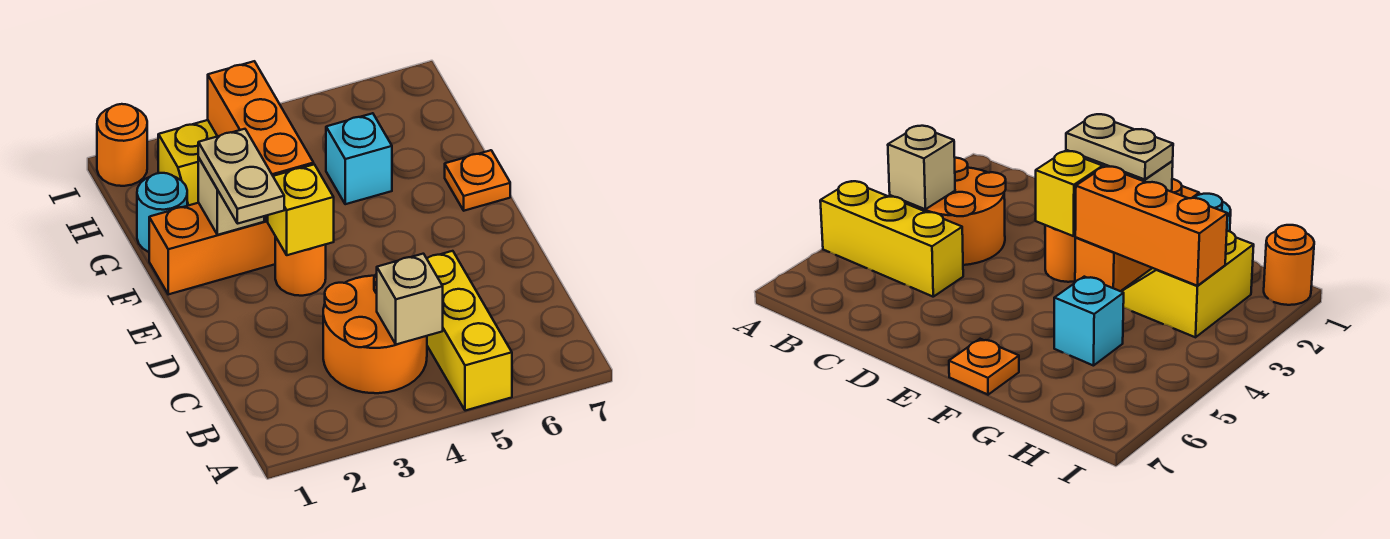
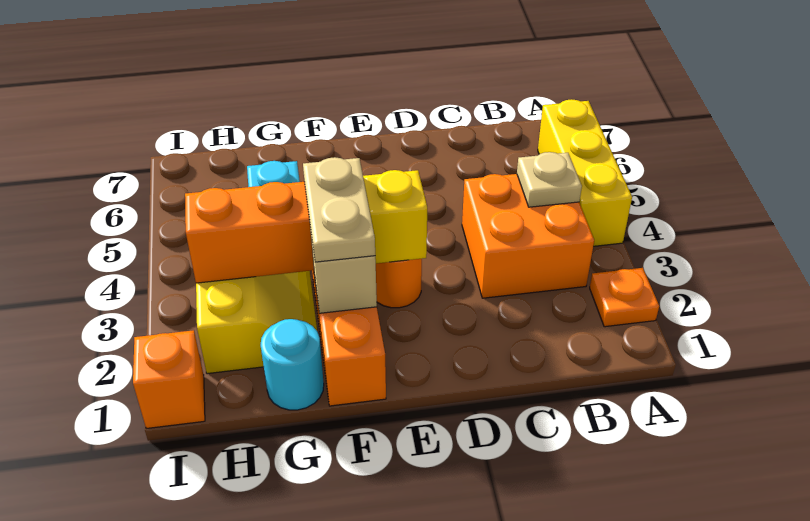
yellow 1x3 brick [427,251,512,411] -> yellow 1x3 brick turned to [538,99,632,246]
orange 2x2 round brick [323,274,427,393] -> orange 2x2 brick [462,174,594,298]
tan 1x1 brick [377,254,443,345] -> tan 1x1 plate [517,152,582,207]
tan 1x2 plate [198,129,284,224] -> tan 1x2 plate turned to [303,157,375,262]
orange 1x1 plate [445,150,510,211] -> orange 1x1 plate moved to [590,268,659,327]
orange 1x1 round brick [97,104,147,186] -> orange 1x1 brick [133,330,205,429]

